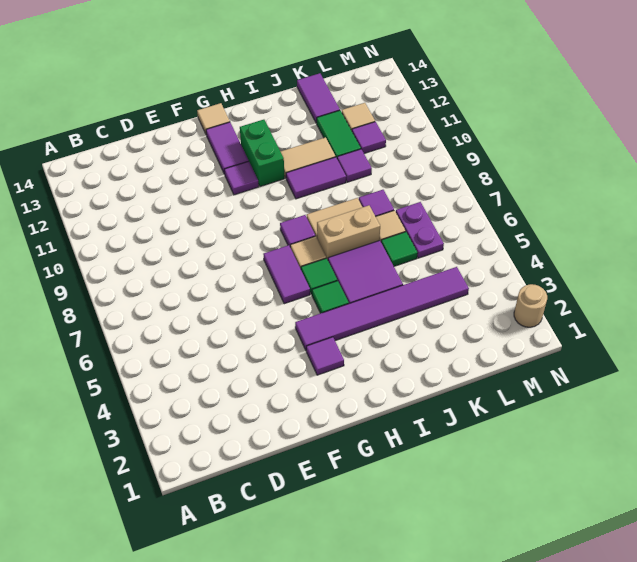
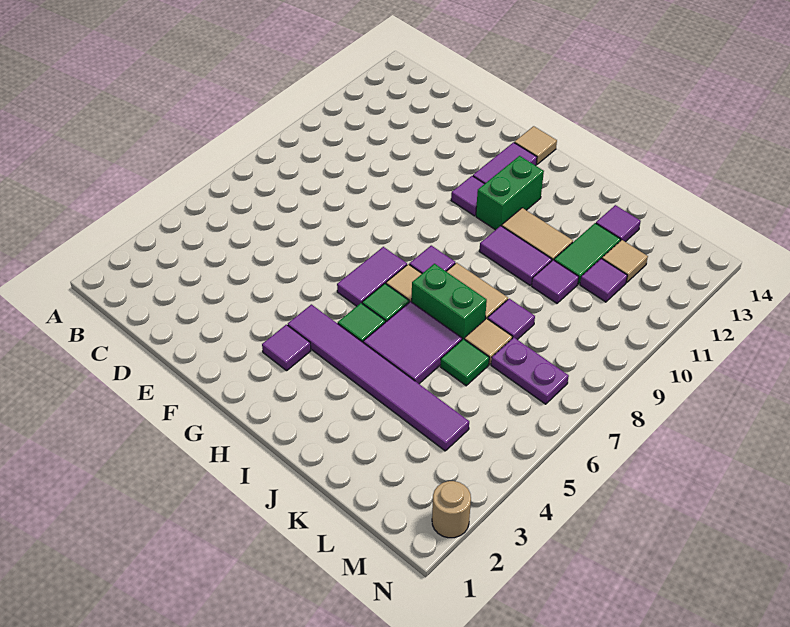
tan 1x2 brick [317,205,380,260] -> green 1x2 brick [412,264,487,340]
purple 1x2 tile [297,73,340,123] -> purple 1x1 tile [596,205,641,242]
purple 1x2 plate [396,202,444,258] -> purple 1x2 plate turned to [491,338,569,404]

